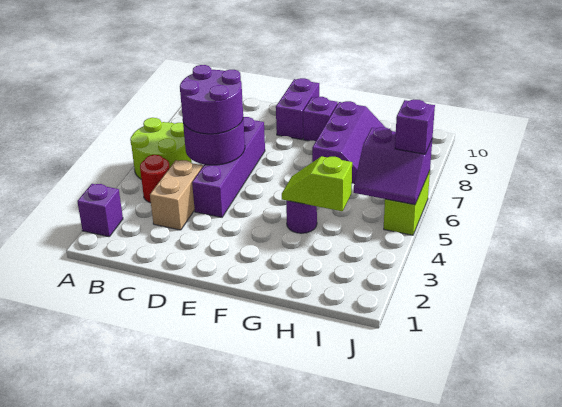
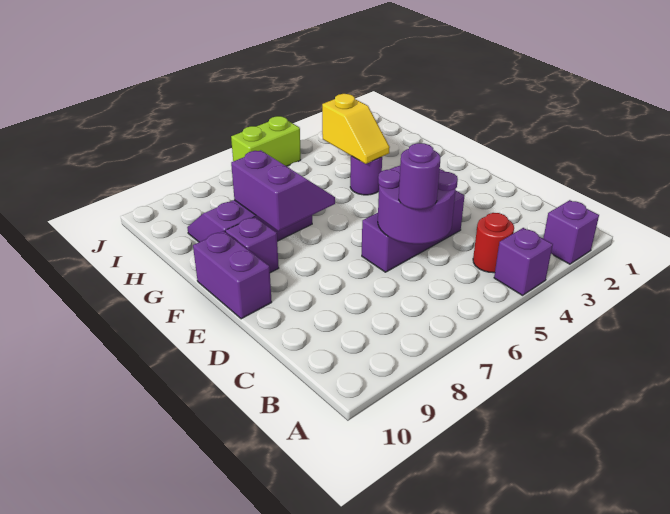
lime 2x2 round brick [130,118,192,179] -> none
tan 1x2 brick [150,160,203,230] -> none
purple 2x2 round brick [180,65,243,134] -> purple 1x1 round brick [399,143,440,209]
purple 1x4 brick [192,117,265,217] -> purple 1x3 brick [362,191,464,272]
purple 1x2 brick [276,78,319,140] -> purple 1x2 brick turned to [193,231,272,319]
lime 1x2 slope [282,156,352,211] -> yellow 1x2 slope [322,94,390,164]
purple 2x2 slope [354,127,432,205] -> purple 2x2 slope moved to [231,150,335,231]
purple 1x1 brick [395,99,435,154] -> purple 1x1 brick moved to [494,228,553,295]

